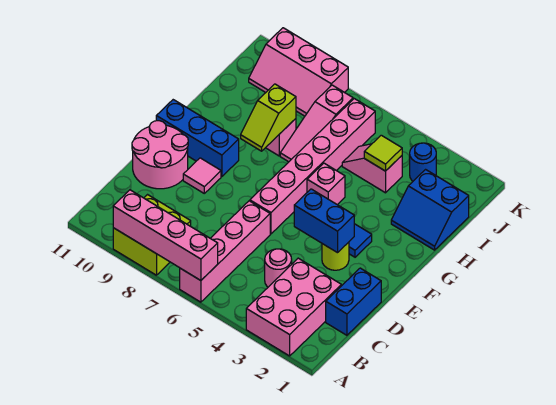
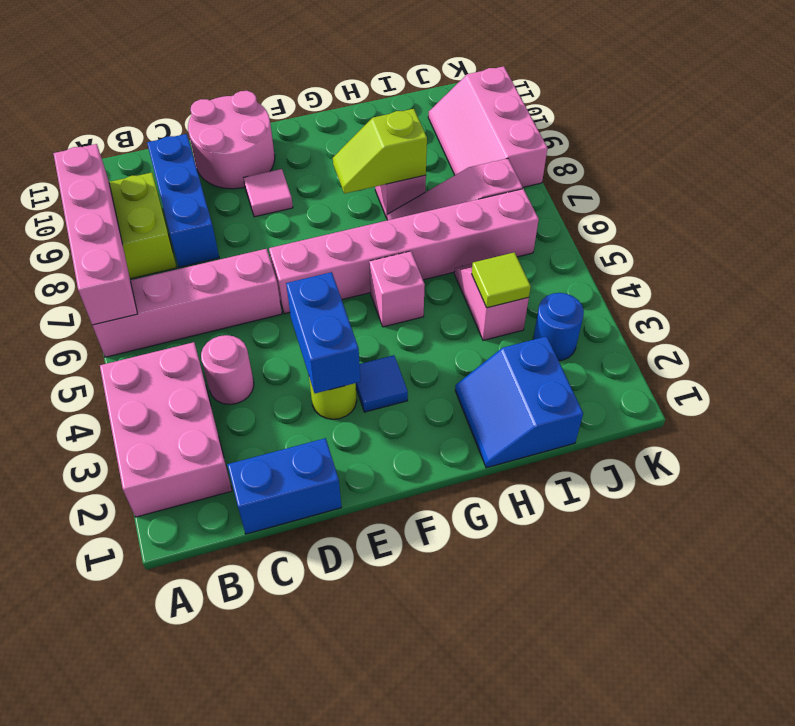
pink 2x3 brick [246,258,341,356] -> pink 2x3 brick turned to [100,342,232,517]
blue 1x3 brick [156,100,239,176] -> blue 1x3 brick moved to [147,134,219,267]

